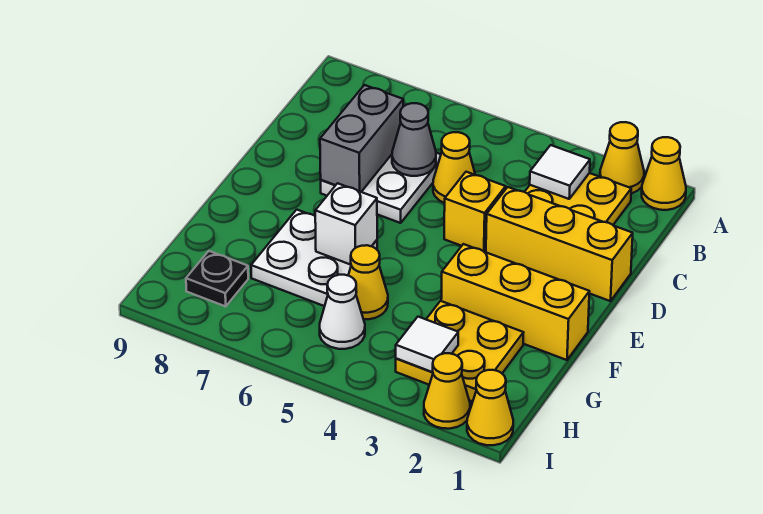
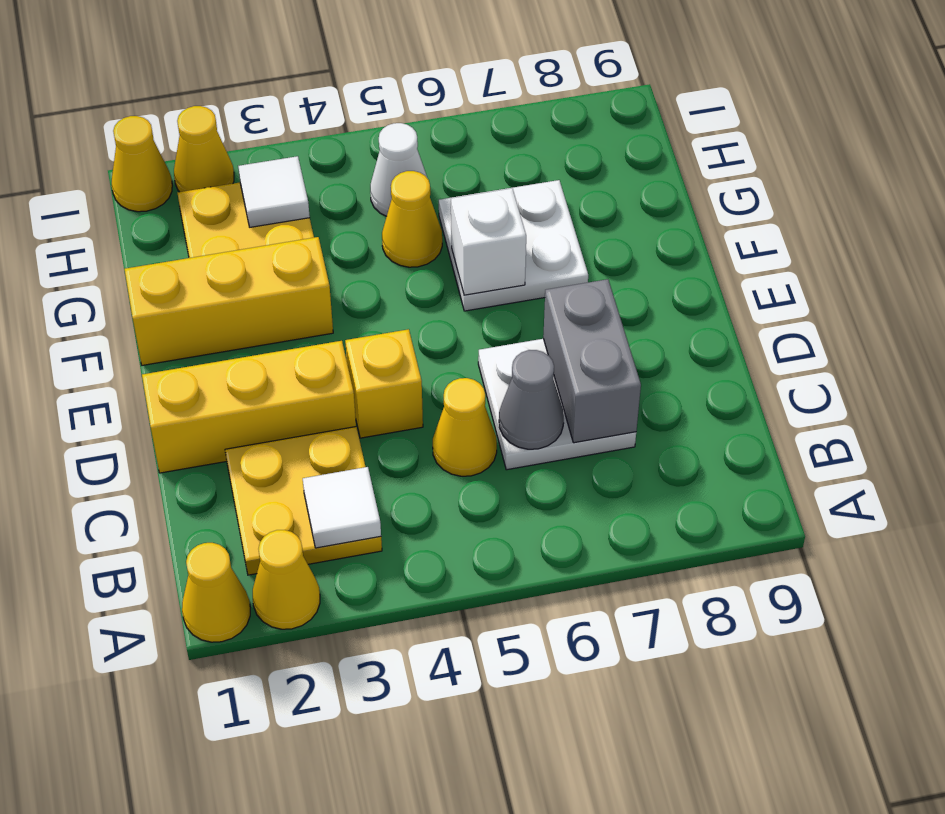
black 1x1 plate [186,251,248,306] -> none

